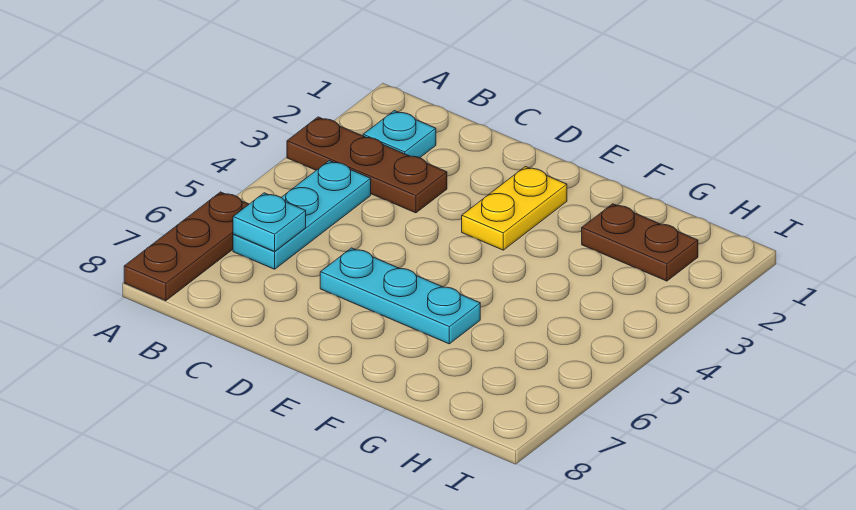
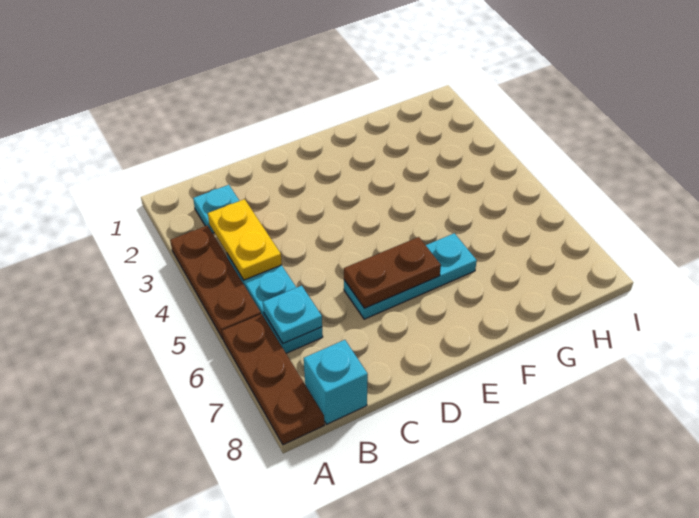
brown 1x3 plate [287,117,447,213] -> brown 1x3 plate turned to [170,226,261,339]
none -> cyan 1x1 brick [304,340,368,424]
yellow 1x2 plate [462,167,567,250] -> yellow 1x2 plate moved to [208,199,282,280]
brown 1x2 plate [582,204,698,281] -> brown 1x2 plate moved to [344,237,441,308]

